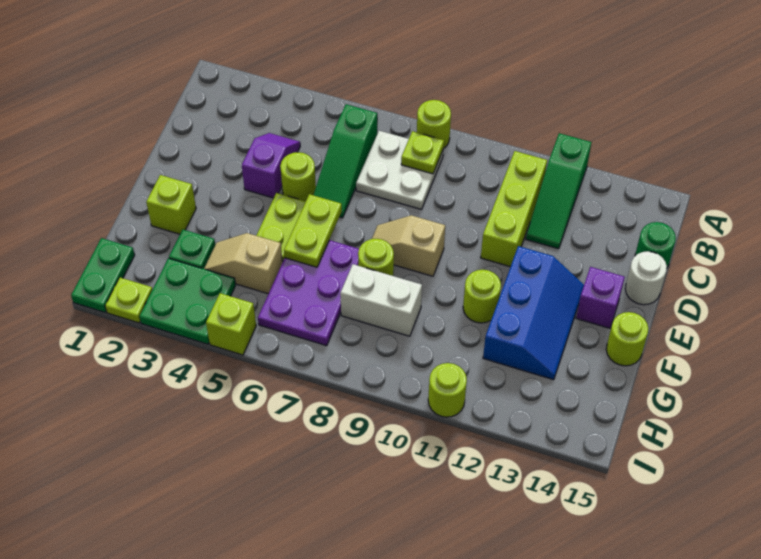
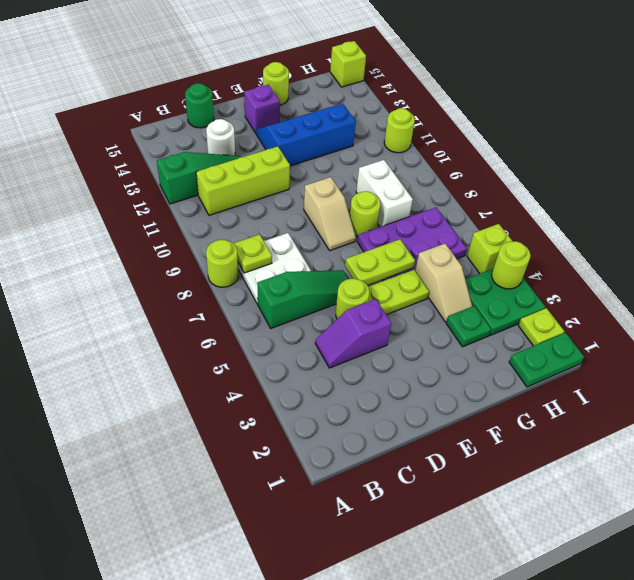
white 1x1 round brick [625,251,667,305] -> white 1x1 round brick moved to [206,119,235,156]
lime 1x1 brick [146,175,196,234] -> lime 1x1 brick moved to [330,41,366,87]
lime 1x1 round brick [463,270,501,323] -> lime 1x1 round brick moved to [492,241,531,289]

